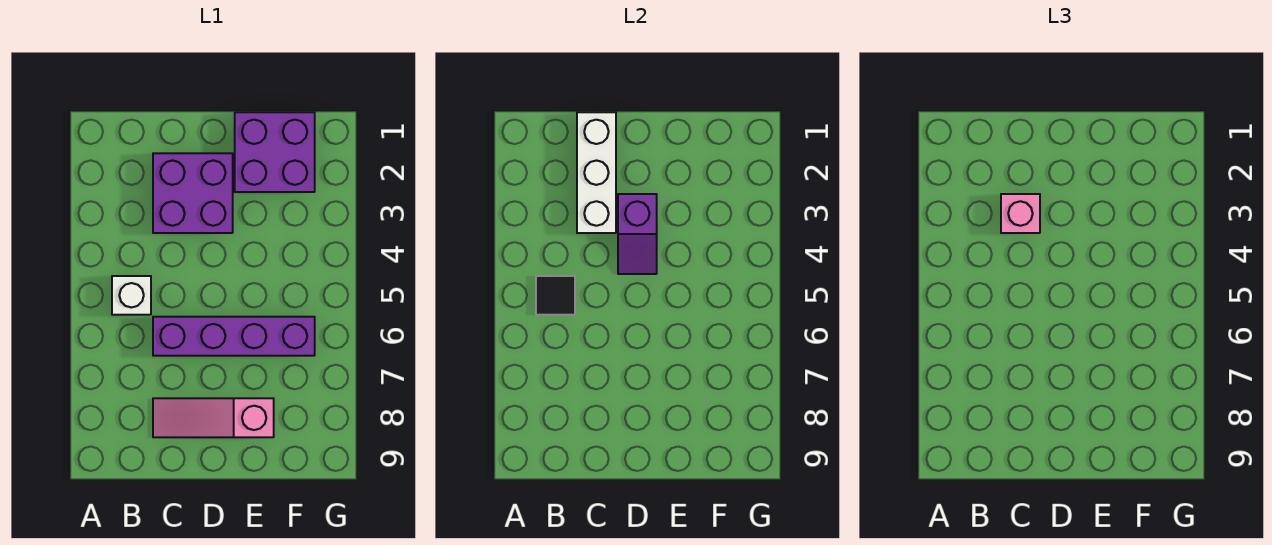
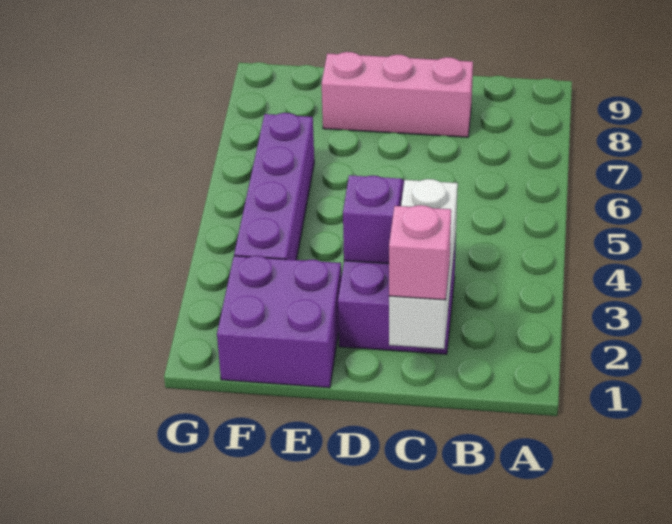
white 1x1 brick [112,276,151,315] -> none
black 1x1 tile [536,276,575,315] -> none
pink 1x1 brick [1001,194,1040,233] -> pink 1x1 brick moved to [389,205,451,300]
purple 1x4 brick [153,317,315,356] -> purple 1x4 brick turned to [234,113,314,260]
pink 1x3 slope [153,398,274,437] -> pink 1x3 brick [322,52,473,137]

